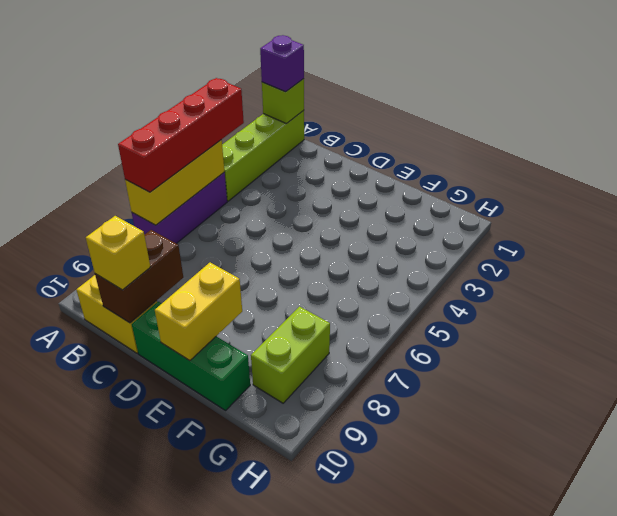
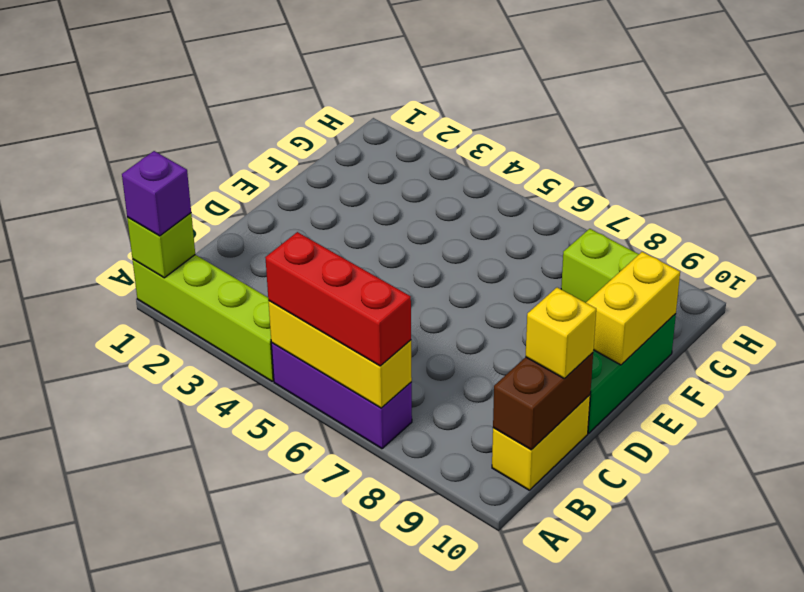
red 1x4 brick [118,78,244,192] -> red 1x3 brick [265,232,411,366]
brown 1x2 brick [95,230,183,323] -> brown 1x2 brick turned to [493,353,593,450]
yellow 1x2 brick [155,263,242,361] -> yellow 1x2 brick turned to [586,252,680,365]

